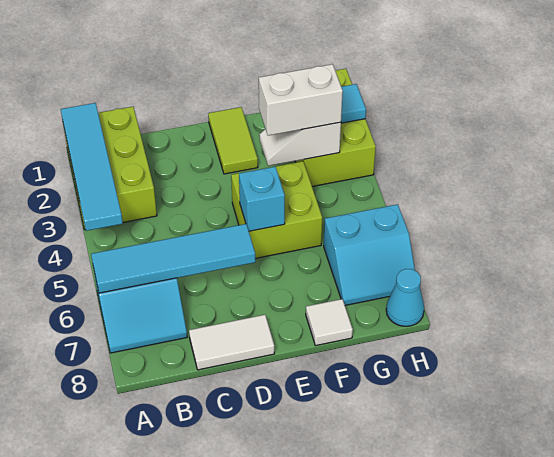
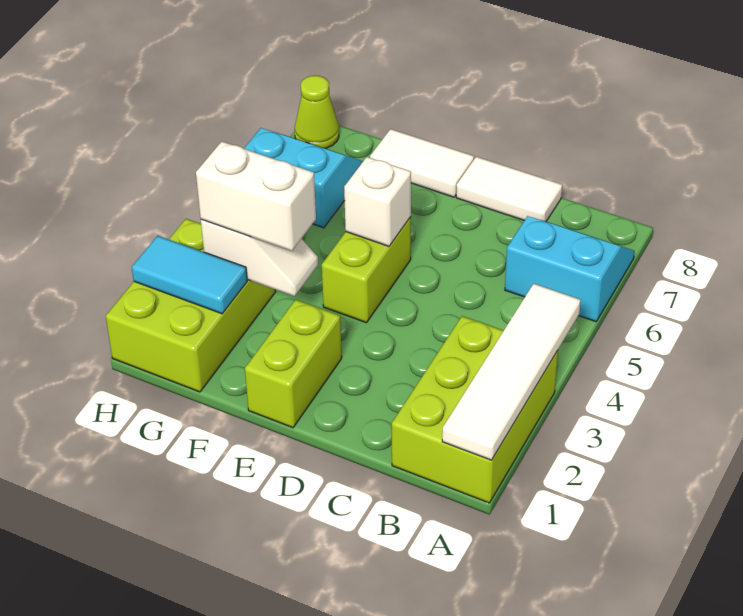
cyan 1x4 tile [61,103,123,231] -> white 1x4 tile [442,284,581,460]
cyan 1x4 tile [91,224,255,293] -> none
lime 1x2 tile [208,107,258,174] -> lime 1x2 brick [245,300,342,428]
lime 2x2 brick [231,161,322,258] -> lime 1x2 brick [322,217,411,323]
cyan 1x1 brick [239,167,285,231] -> white 1x1 brick [344,157,411,246]
white 1x1 tile [306,299,353,346] -> white 1x2 tile [370,129,474,197]
cyan 1x1 cone [386,269,424,326] -> lime 1x1 cone [295,76,339,149]

